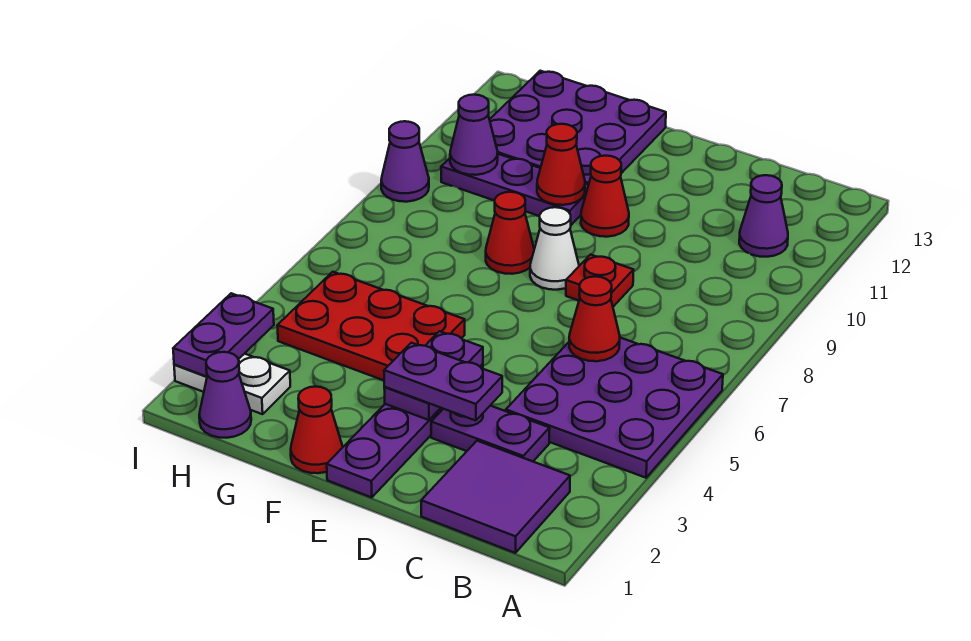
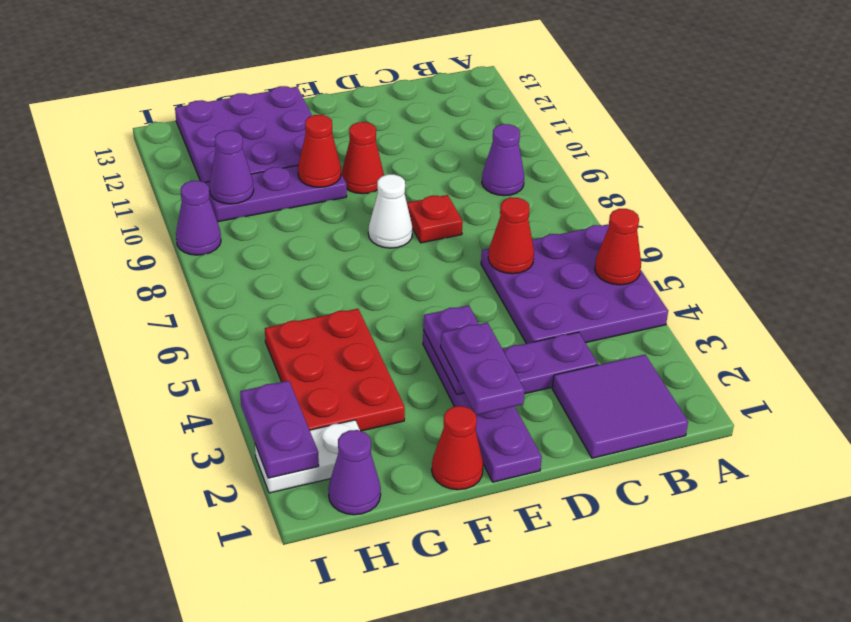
purple 1x1 cone [739,175,788,257] -> purple 1x1 cone moved to [482,124,524,196]
purple 1x2 plate [384,343,502,421] -> purple 1x2 plate turned to [441,323,525,415]
red 2x3 plate [277,272,465,380] -> red 2x3 plate turned to [265,309,405,431]
red 1x1 cone [486,192,534,274] -> red 1x1 cone moved to [595,209,641,285]

